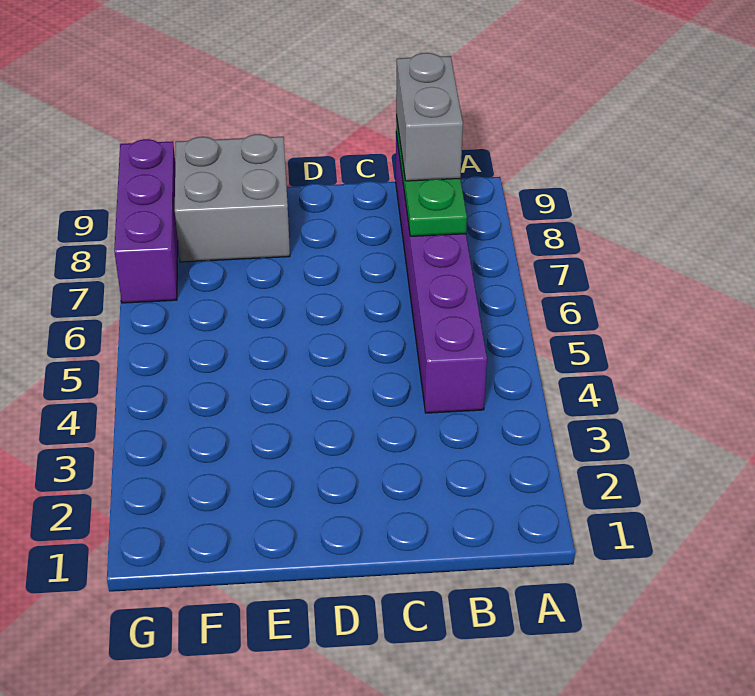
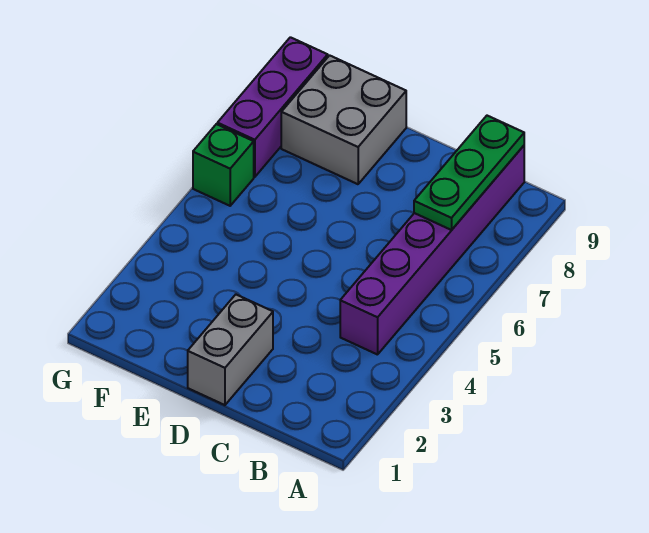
grey 1x2 brick [396,53,463,181] -> grey 1x2 brick moved to [188,295,273,405]
none -> green 1x1 brick [193,124,254,206]

